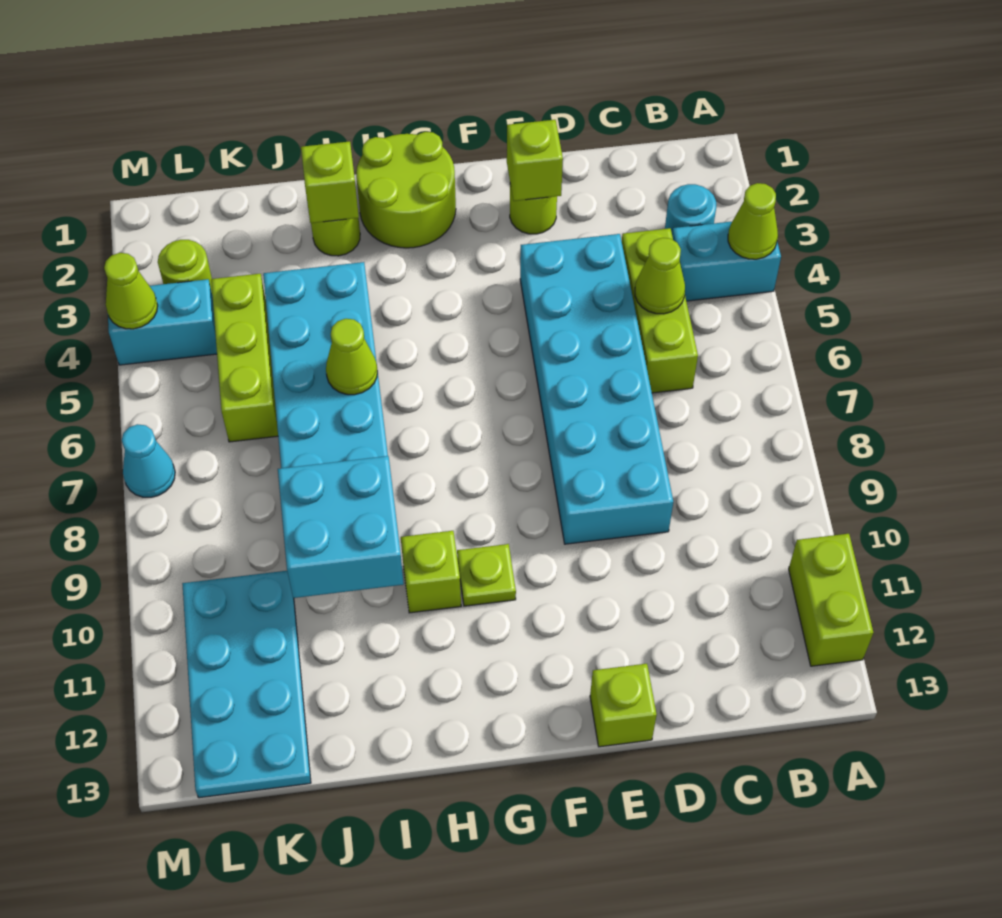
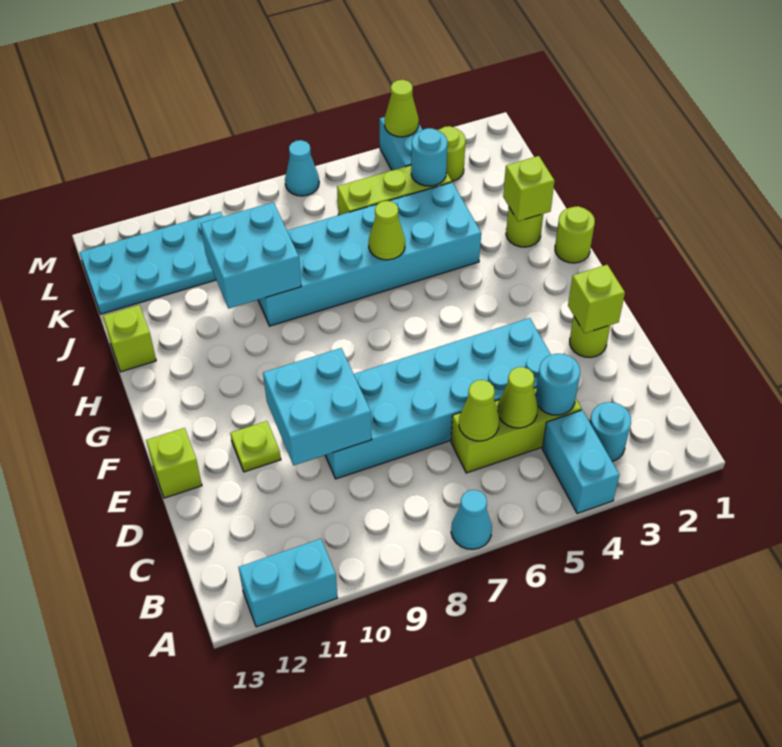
lime 1x1 cone [728,183,778,259] -> lime 1x1 cone moved to [459,380,499,441]
none -> cyan 1x1 cone [451,490,492,549]
lime 1x2 brick [789,534,873,666] -> cyan 1x2 brick [238,539,337,627]
none -> cyan 1x1 round brick [536,354,580,415]
none -> cyan 2x2 brick [263,348,372,465]
lime 2x2 round brick [356,132,456,248] -> lime 1x1 round brick [555,206,595,263]
lime 1x1 plate [457,544,516,606] -> lime 1x1 plate moved to [230,421,281,472]
lime 1x1 brick [401,531,461,613] -> lime 1x1 brick moved to [103,305,156,372]
none -> cyan 1x1 round brick [411,128,448,186]

